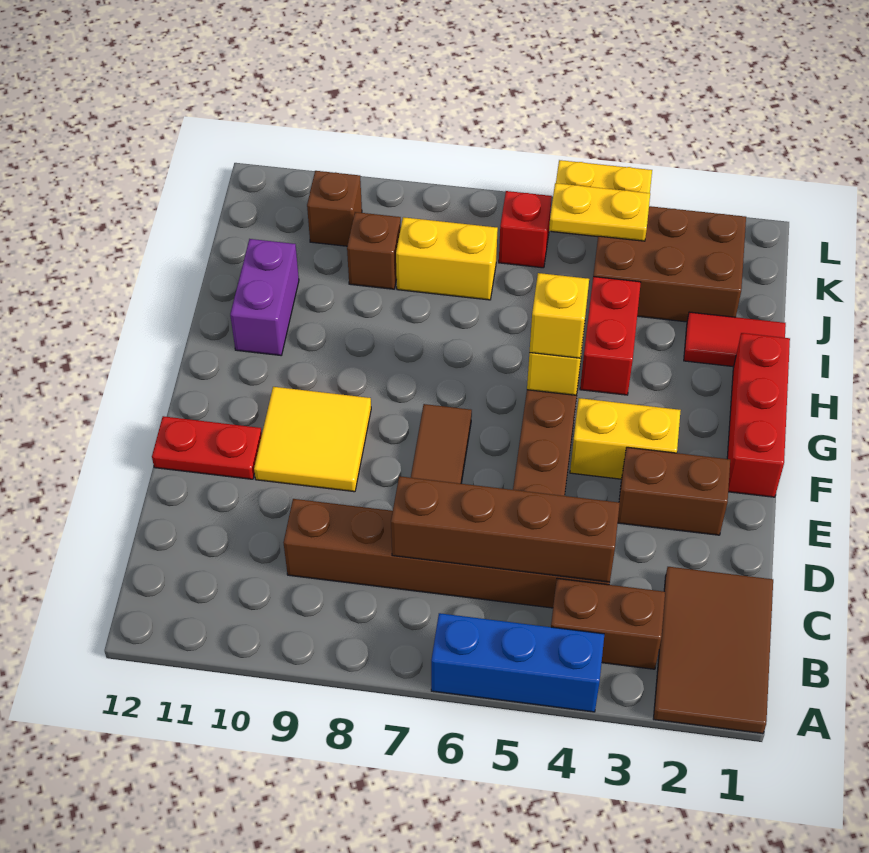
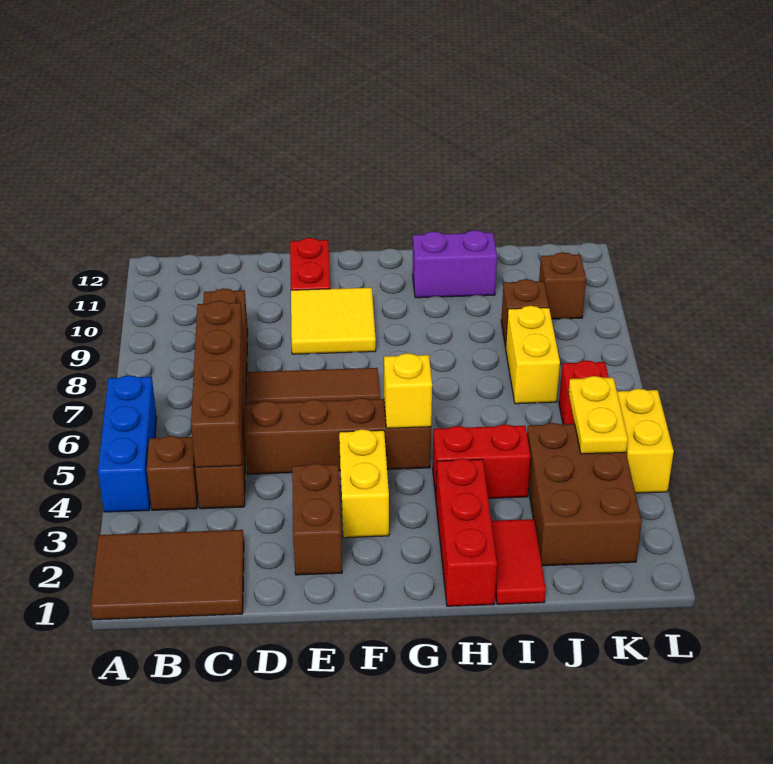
brown 1x2 brick [551,578,665,669] -> brown 1x1 brick [147,436,198,510]
red 1x3 brick [727,333,790,497] -> red 1x3 brick turned to [436,459,497,606]
yellow 1x1 brick [529,273,589,358] -> none

